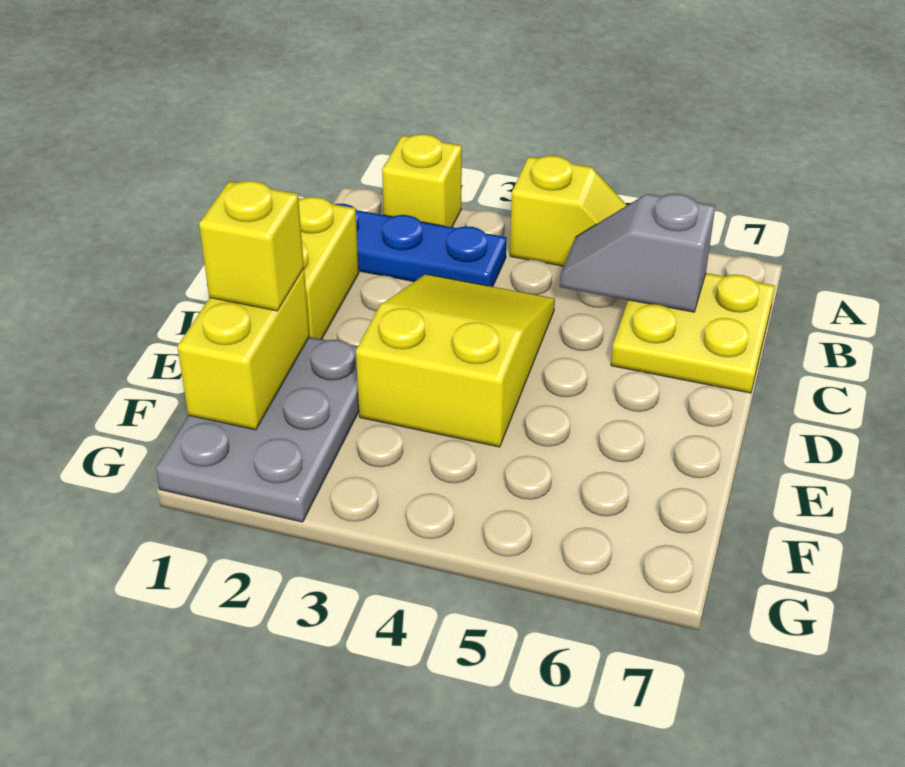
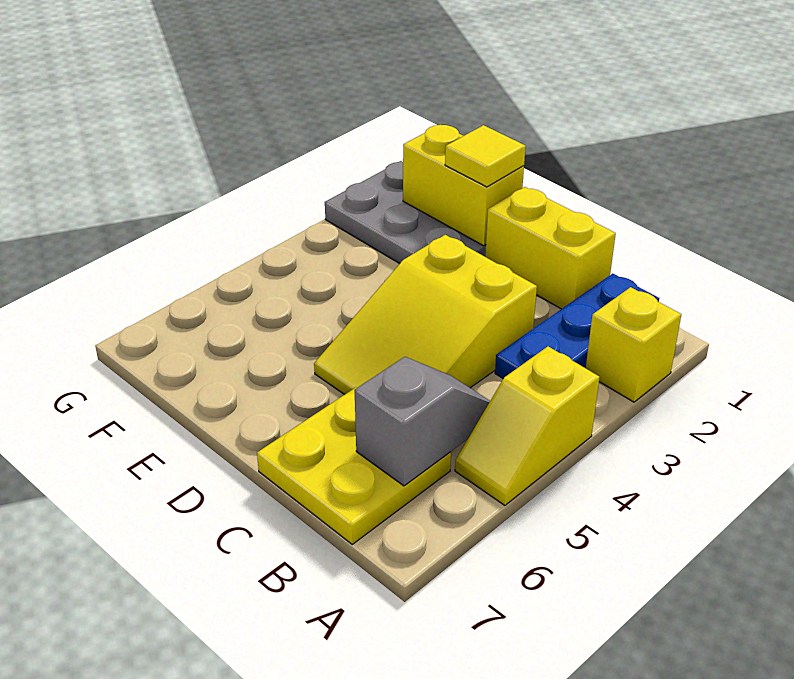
yellow 2x3 slope [356,274,555,447] -> yellow 2x3 slope turned to [314,235,537,395]
yellow 1x1 brick [199,181,304,311] -> yellow 1x1 tile [445,125,526,187]

